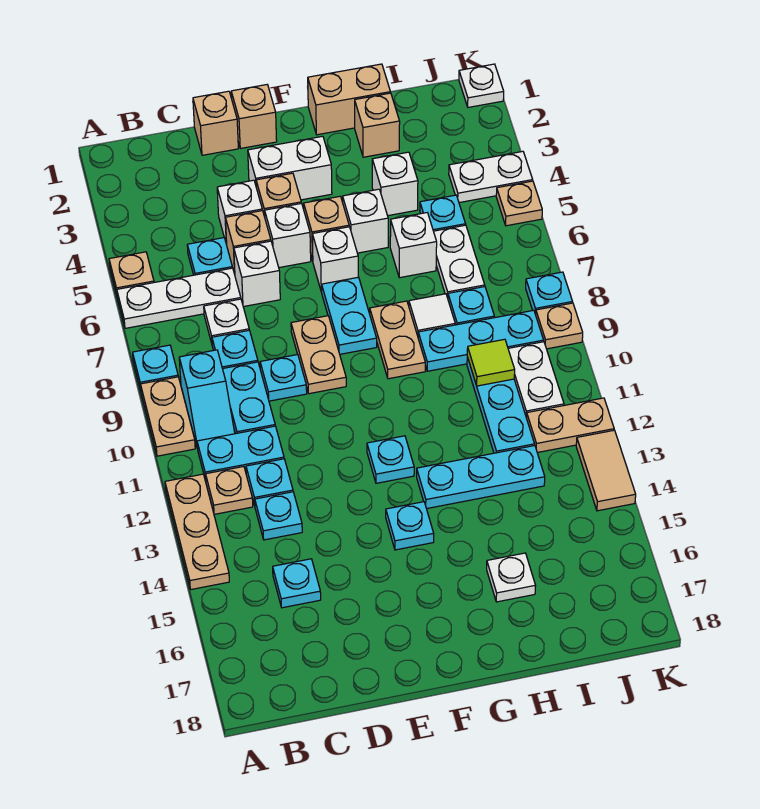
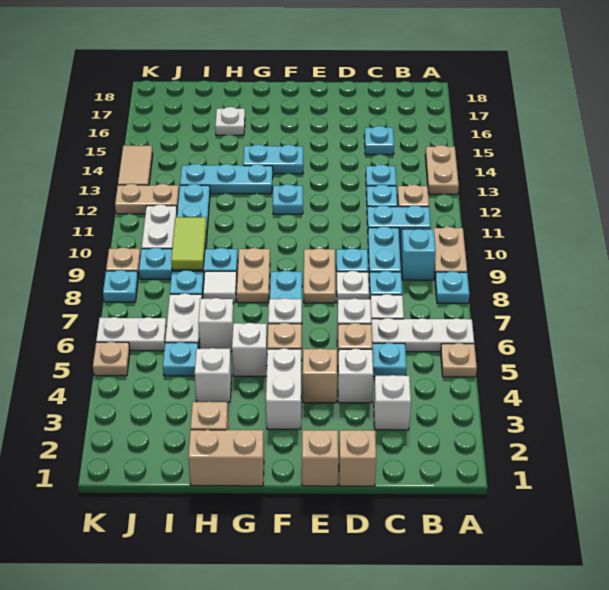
tan 1x3 plate [165,474,229,589] -> tan 1x2 plate [425,145,459,194]
white 1x2 brick [248,136,332,200] -> white 1x2 brick turned to [266,348,301,429]
white 1x1 brick [265,203,311,268] -> white 1x1 brick moved to [374,375,411,430]
cyan 1x1 plate [386,502,434,550] -> cyan 1x2 plate [243,145,303,174]
lime 1x1 tile [467,339,515,386] -> lime 1x2 tile [171,217,206,270]
white 1x2 plate [449,151,533,203] -> white 1x2 plate moved to [96,317,167,351]
white 1x1 plate [459,64,504,107] -> white 1x1 plate moved to [337,271,369,303]

